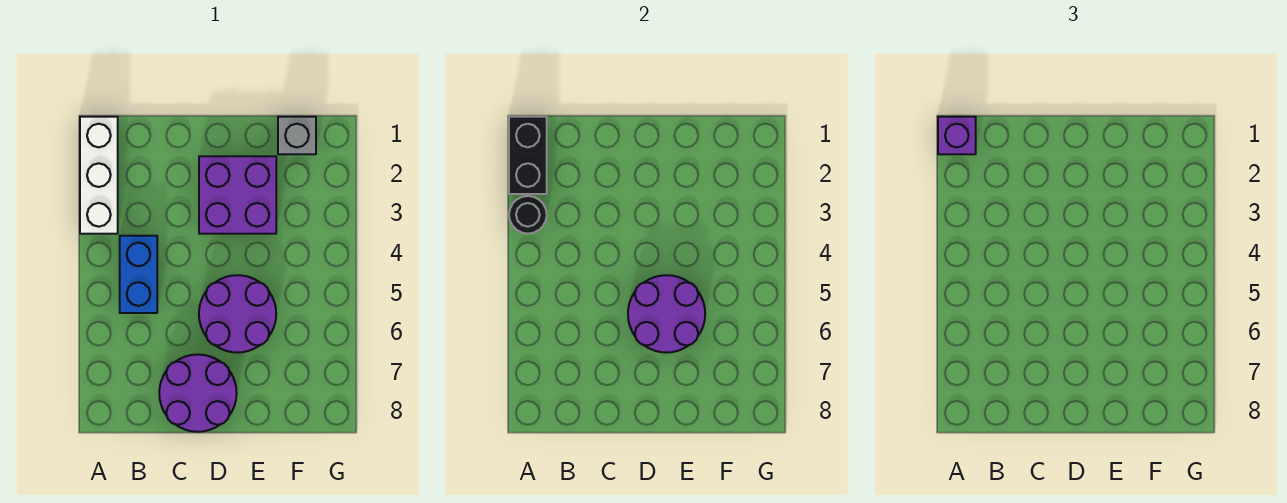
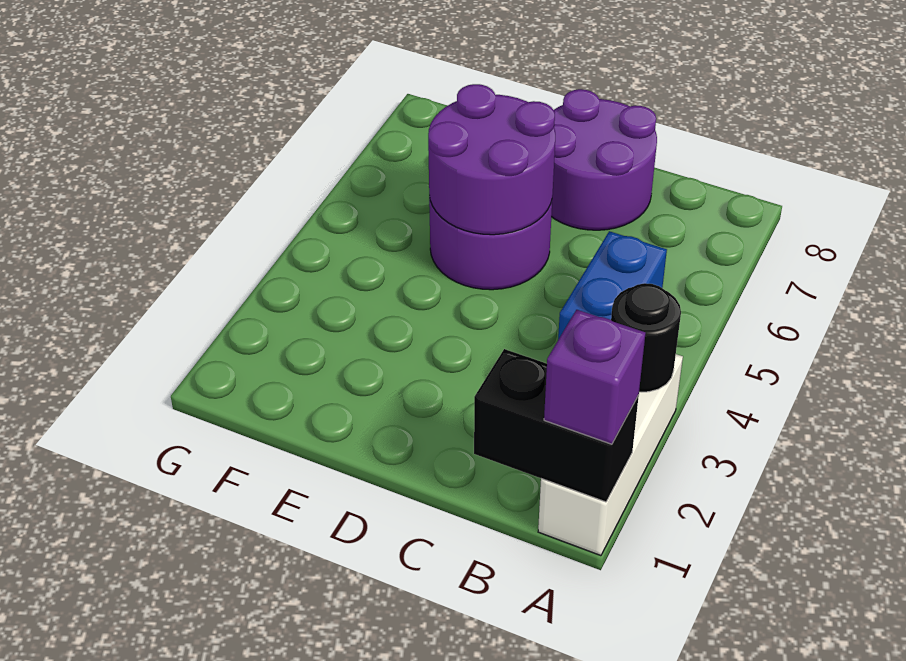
black 1x2 brick [509,117,547,194] -> black 1x2 brick turned to [474,349,639,502]
purple 2x2 brick [199,156,276,234] -> none
grey 1x1 brick [278,117,316,154] -> none

